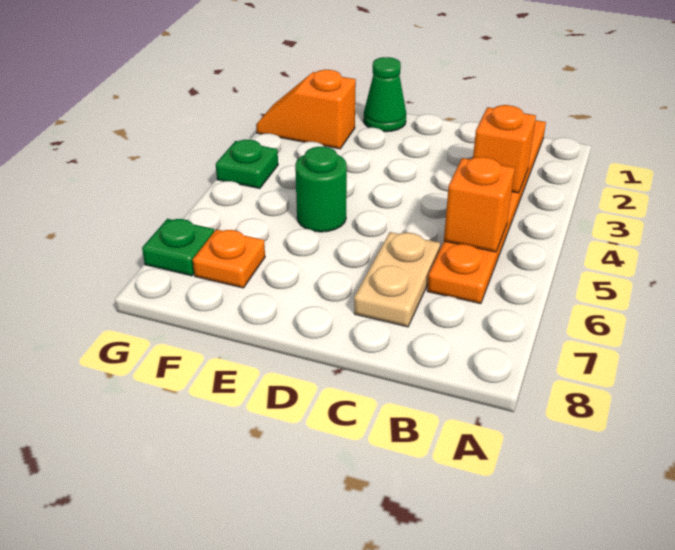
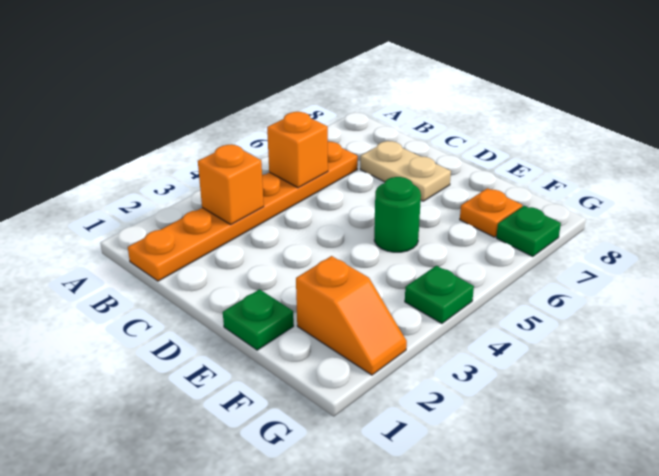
tan 1x2 plate [354,232,440,327] -> tan 1x2 plate turned to [360,141,451,201]
green 1x1 cone [363,57,406,132] -> green 1x1 plate [223,289,294,350]

